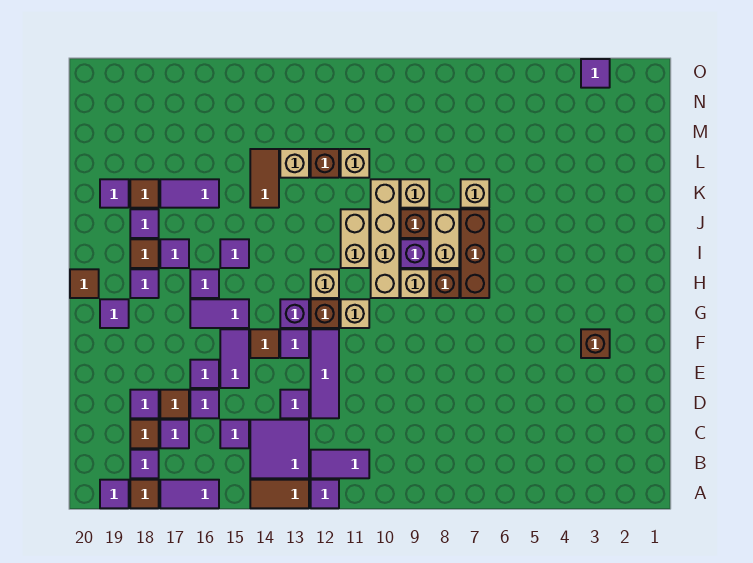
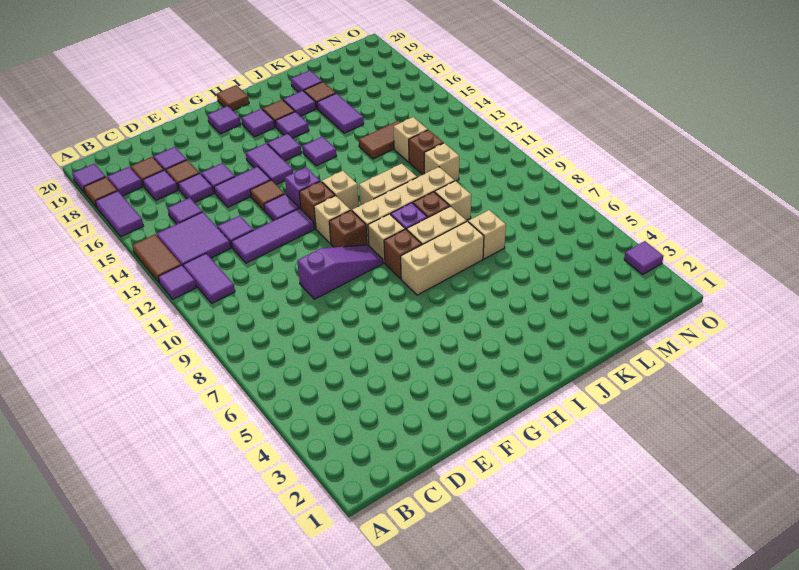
none -> purple 1x3 slope [297,245,383,299]
brown 1x1 brick [581,329,610,358] -> brown 1x1 brick moved to [329,210,367,247]
brown 1x3 brick [461,209,489,298] -> tan 1x3 brick [401,221,484,295]

